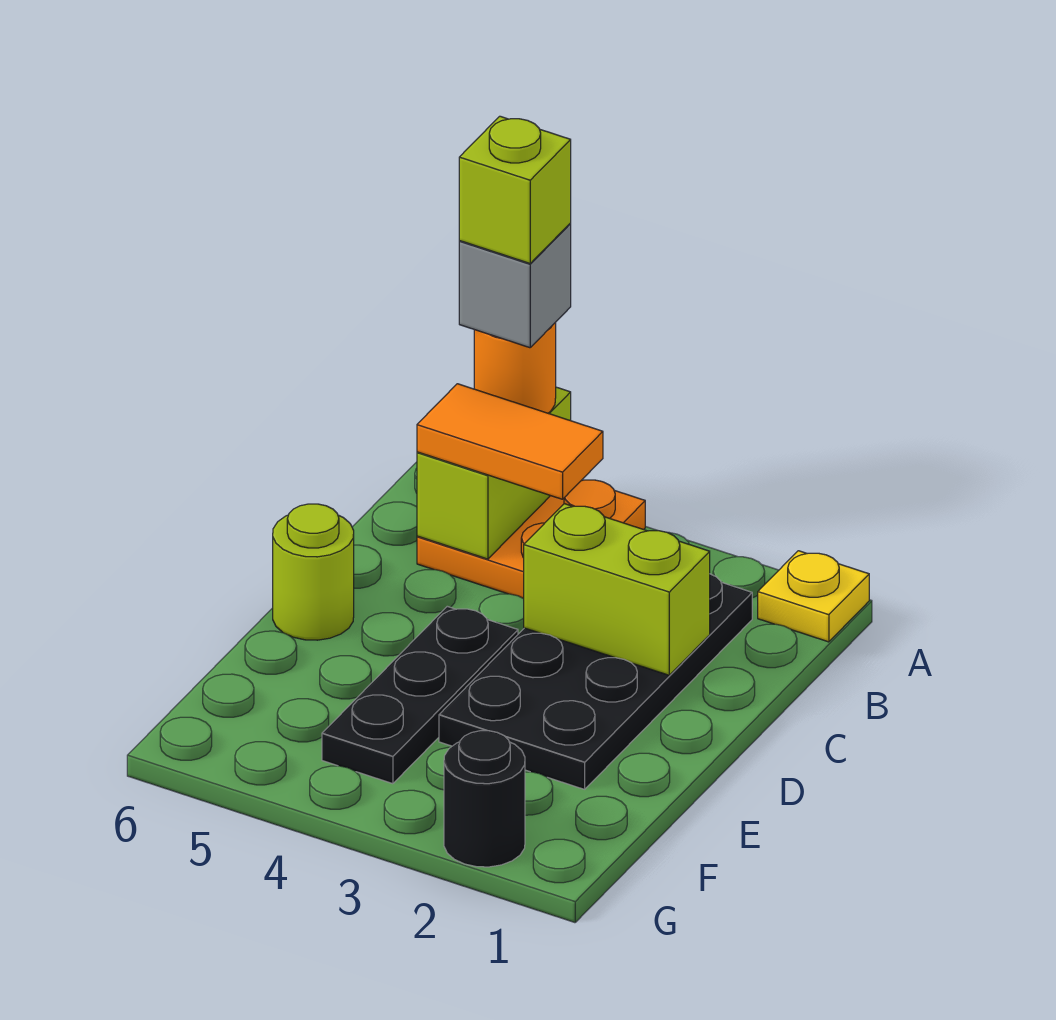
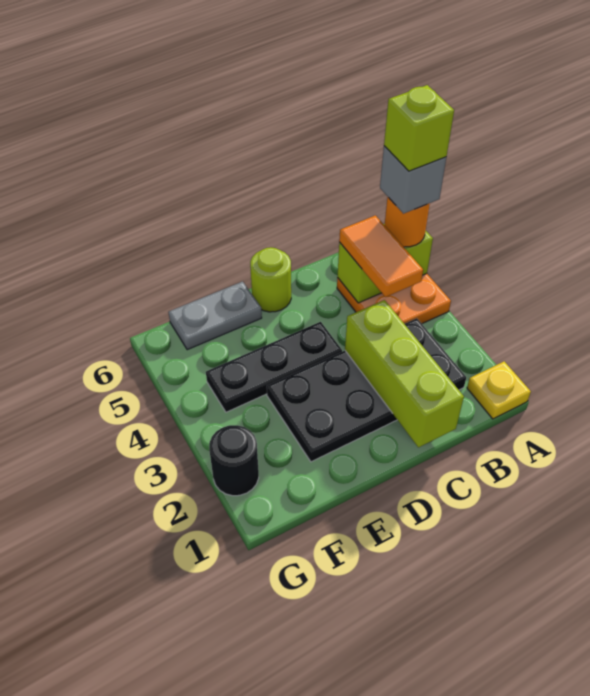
lime 1x2 brick [524,504,710,675] -> lime 1x3 brick [345,300,464,447]
none -> grey 1x2 plate [168,281,262,350]

